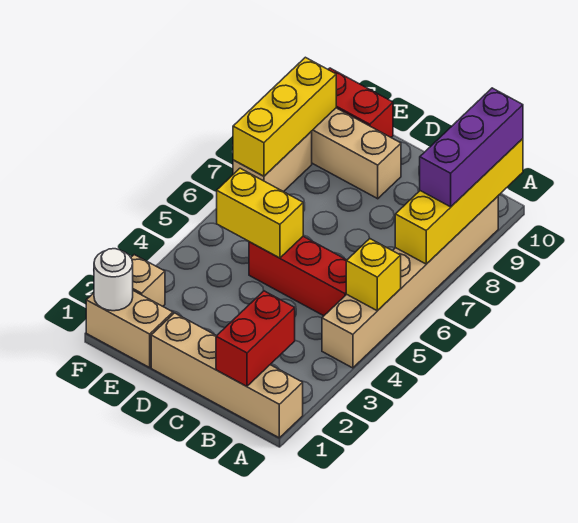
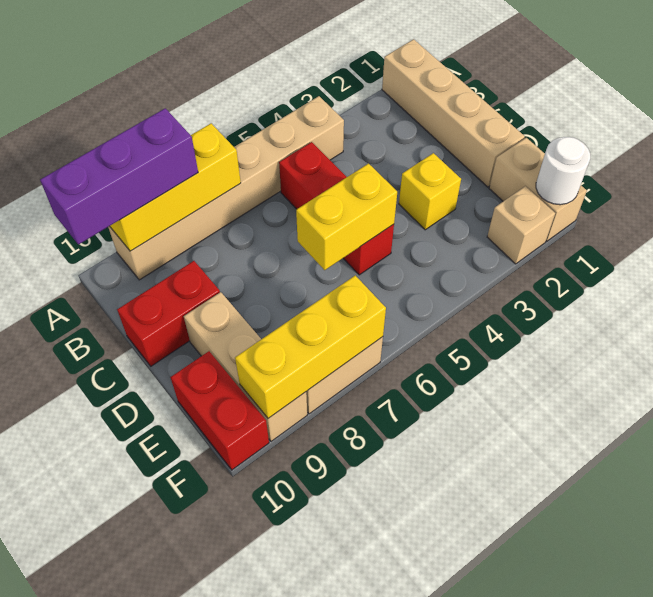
yellow 1x1 brick [346,239,401,311] -> yellow 1x1 brick moved to [399,153,461,230]
yellow 1x4 brick [395,139,523,264] -> yellow 1x3 brick [110,123,241,251]
red 1x2 brick [216,291,295,386] -> red 1x2 brick moved to [117,261,220,366]
yellow 1x2 brick [217,168,303,258] -> yellow 1x2 brick turned to [296,163,397,270]

